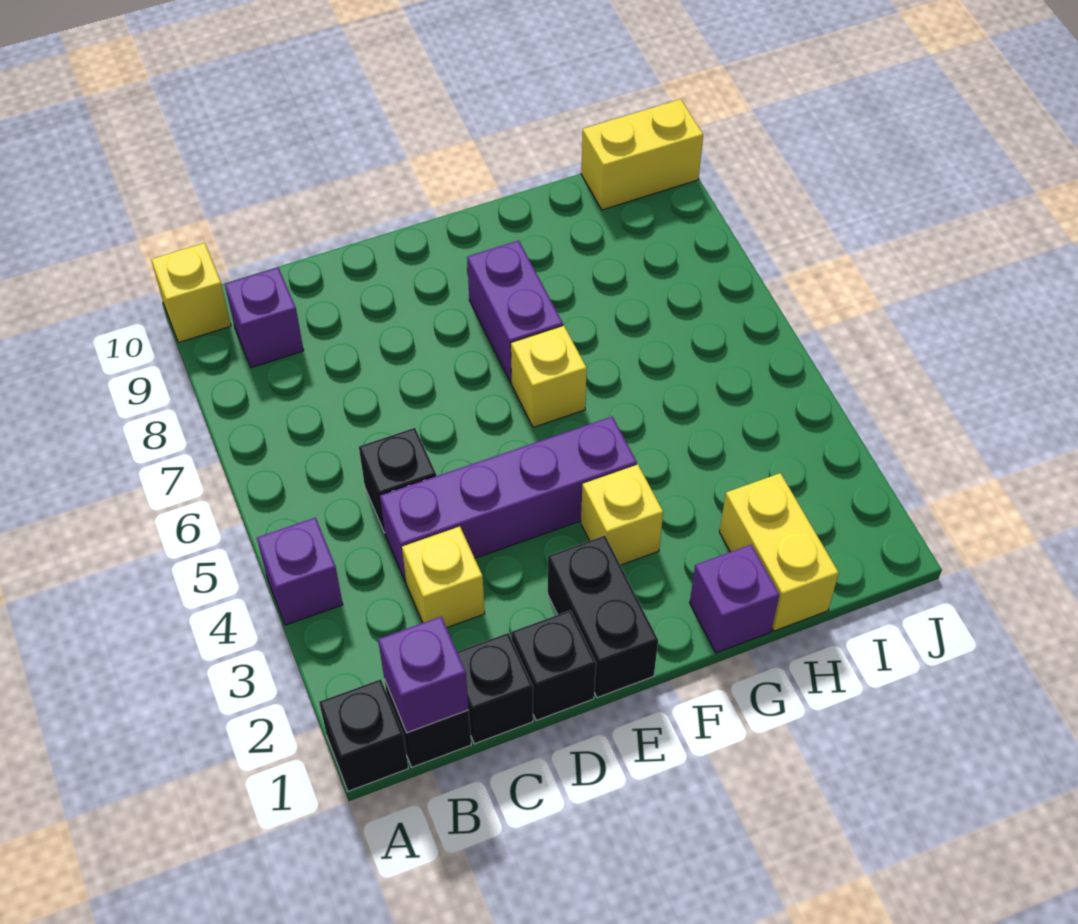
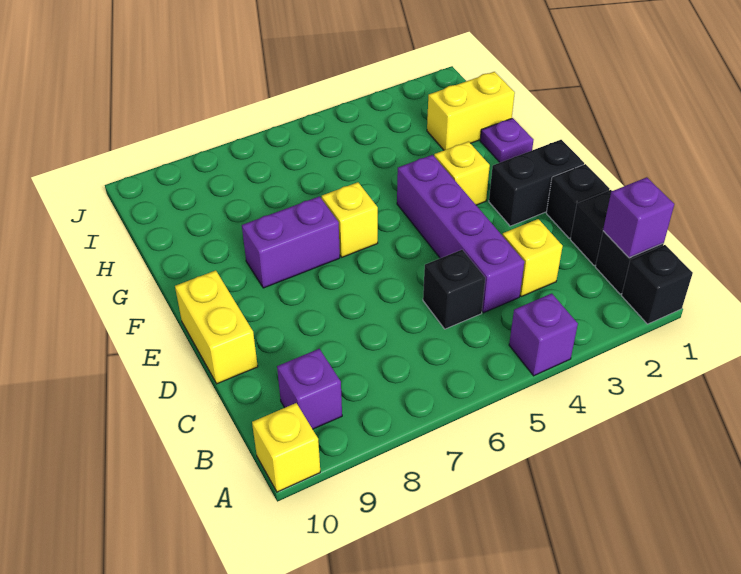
purple 1x1 brick [690,545,780,653] -> purple 1x1 plate [480,118,533,162]
yellow 1x2 brick [581,99,703,210] -> yellow 1x2 brick moved to [175,270,258,384]

